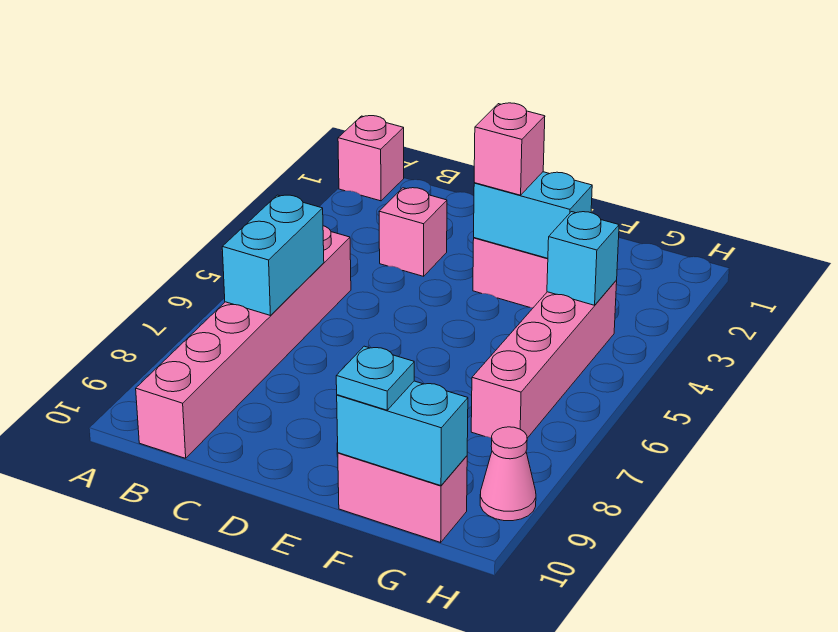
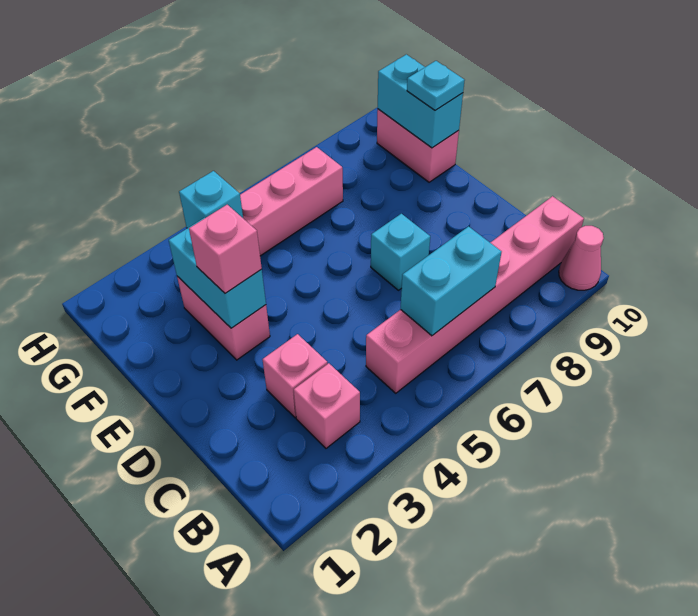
pink 1x1 brick [338,116,404,201] -> pink 1x1 brick moved to [294,363,360,448]
none -> cyan 1x1 brick [371,214,430,290]
pink 1x1 cone [480,427,536,521] -> pink 1x1 cone moved to [559,226,604,290]

